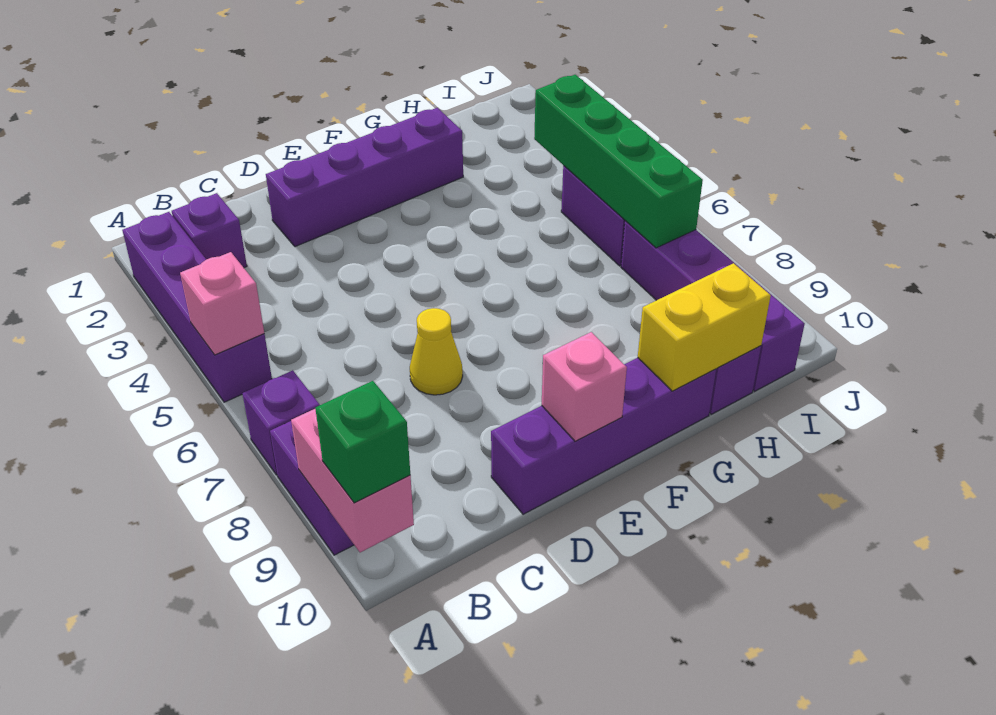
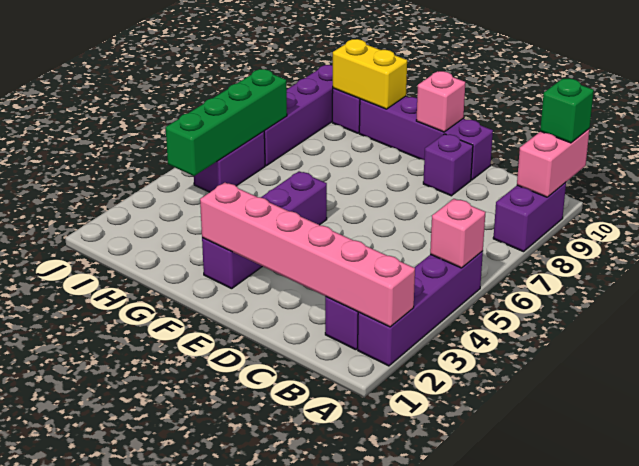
none -> pink 1x6 brick [200,183,415,327]
purple 1x1 brick [242,370,320,475] -> purple 1x1 brick moved to [423,134,473,196]
purple 1x4 brick [266,108,463,247] -> purple 1x4 brick turned to [202,171,327,289]
yellow 1x1 cone [410,308,463,395] -> none

